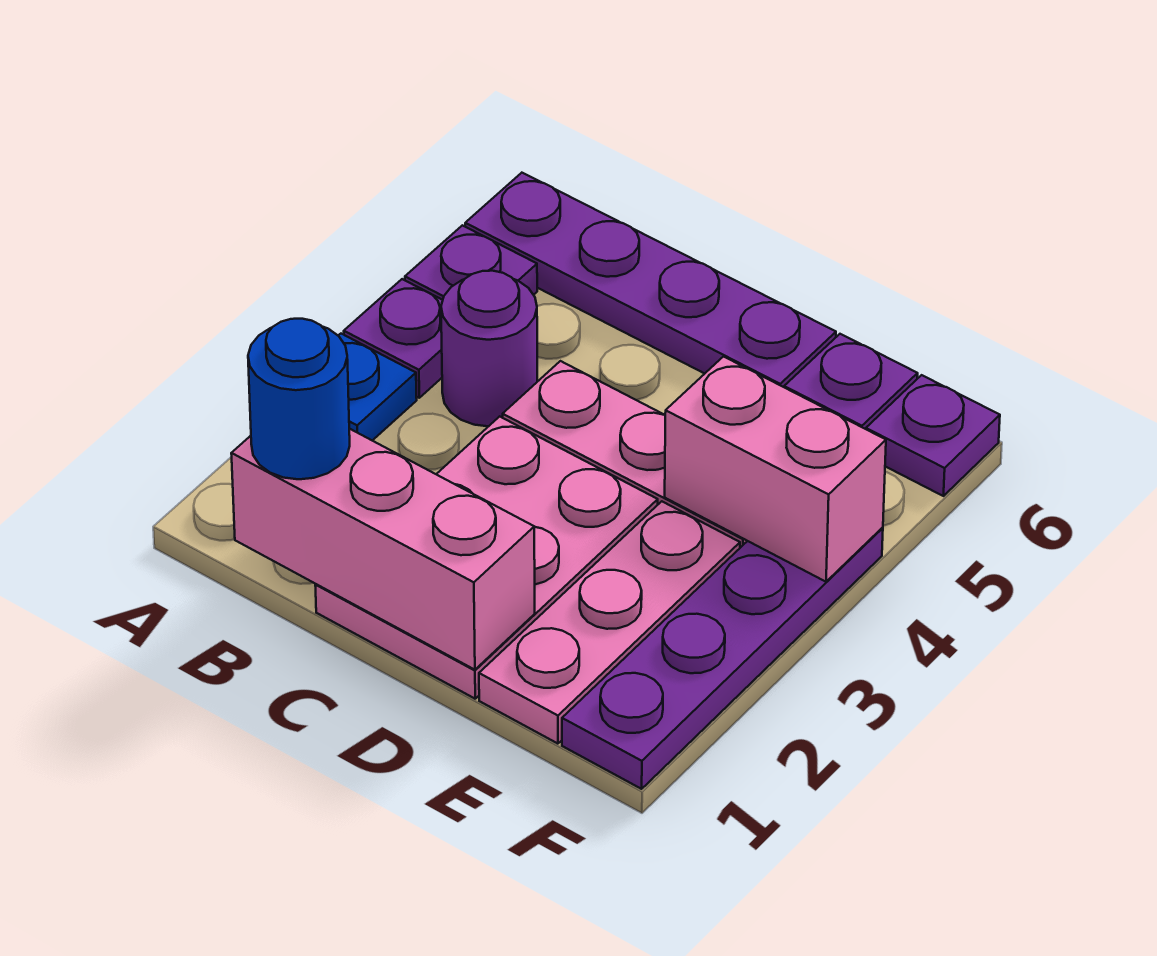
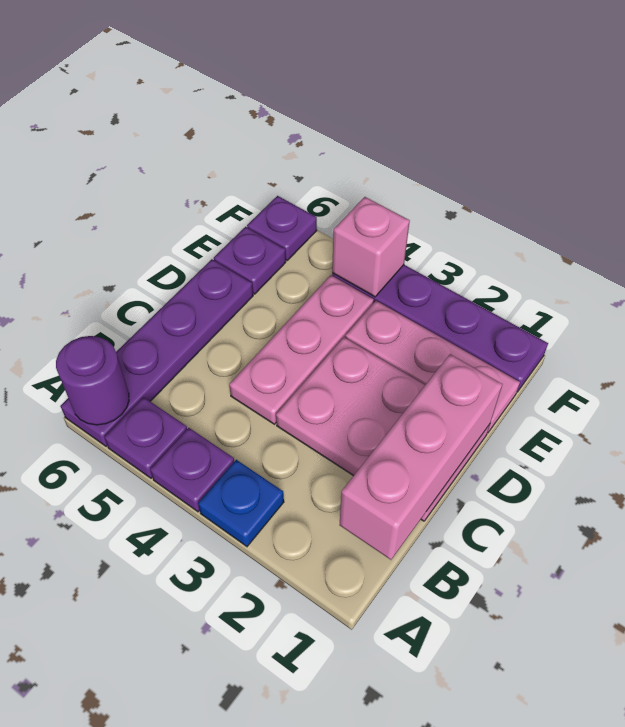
blue 1x1 round brick [248,319,350,479] -> none
purple 1x1 round brick [441,271,537,426] -> purple 1x1 round brick moved to [56,336,129,425]
pink 1x2 brick [665,357,886,582] -> pink 1x1 brick [332,197,410,297]

